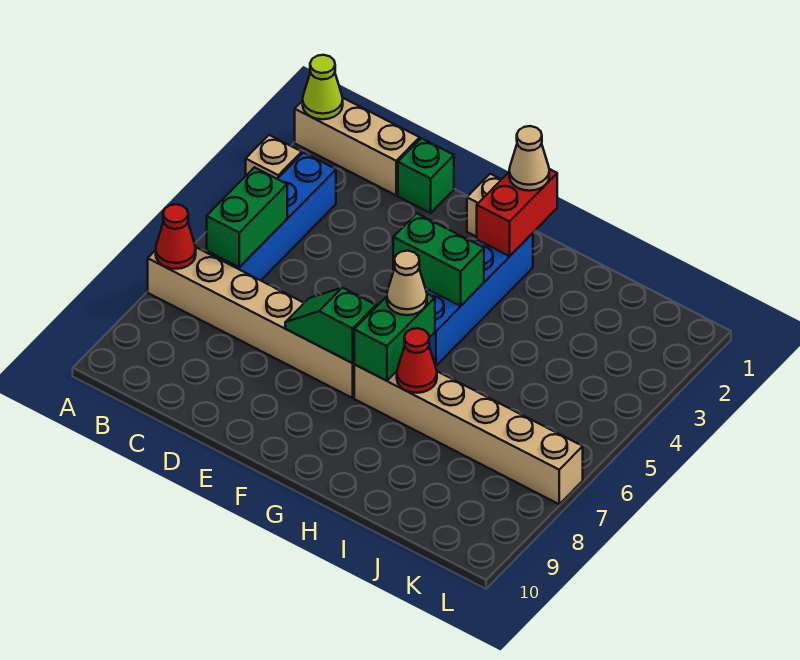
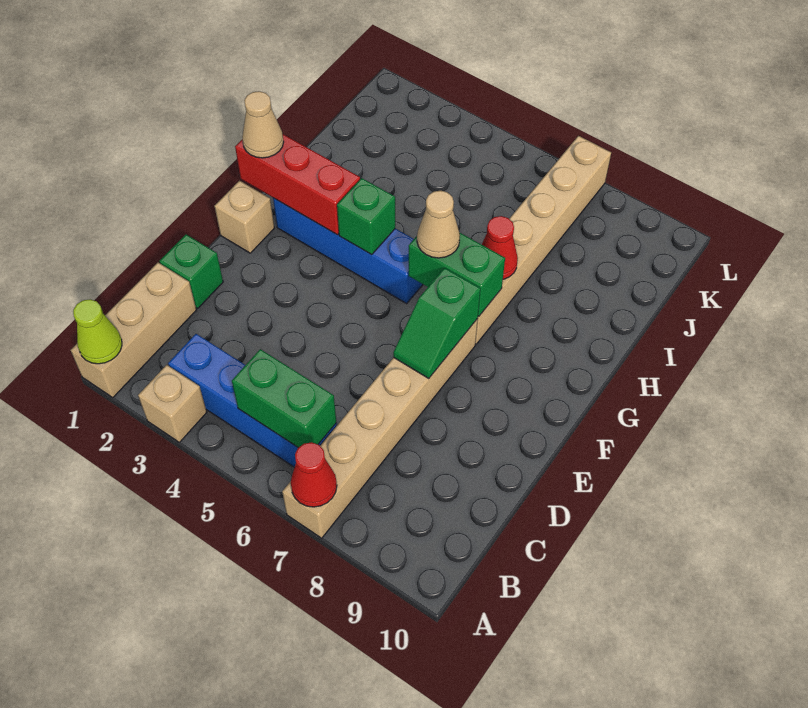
green 1x2 brick [393,213,484,306] -> green 1x1 brick [337,178,395,255]
red 1x2 brick [477,169,557,256] -> red 1x3 brick [235,134,360,235]

